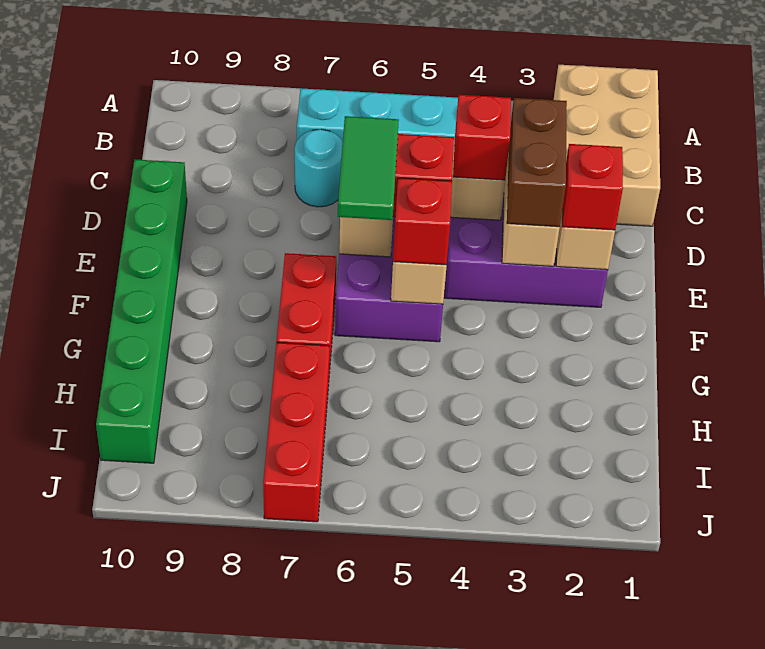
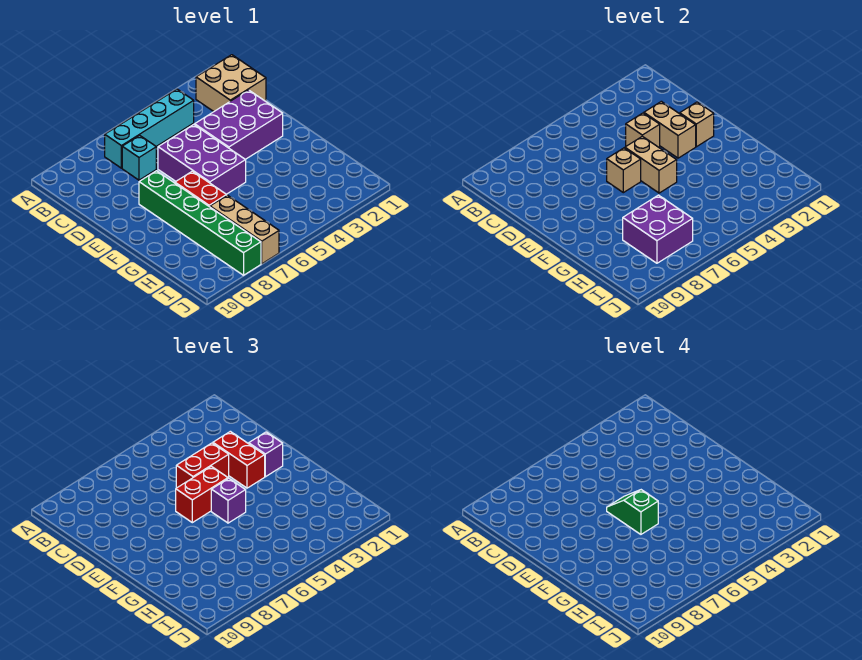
tan 2x3 brick [554,65,660,226] -> tan 2x2 brick [196,55,266,112]
cyan 1x1 round brick [295,129,343,207] -> cyan 1x1 brick [122,135,156,180]
brown 1x2 brick [507,98,567,227] -> red 1x2 brick [213,431,265,488]
red 1x1 brick [453,95,511,180] -> red 1x2 brick [176,443,229,488]
green 1x6 brick [96,159,187,463] -> green 1x6 brick moved to [139,171,261,275]
red 1x1 brick [562,144,623,230] -> purple 1x1 brick [249,432,283,477]
green 1x2 tile [338,116,399,220] -> green 1x2 slope [607,490,658,534]
red 1x1 brick [393,178,452,265] -> purple 1x1 brick [211,478,246,523]
red 1x3 brick [263,343,329,522] -> tan 1x3 brick [210,195,279,264]
none -> purple 2x2 brick [623,195,693,263]

